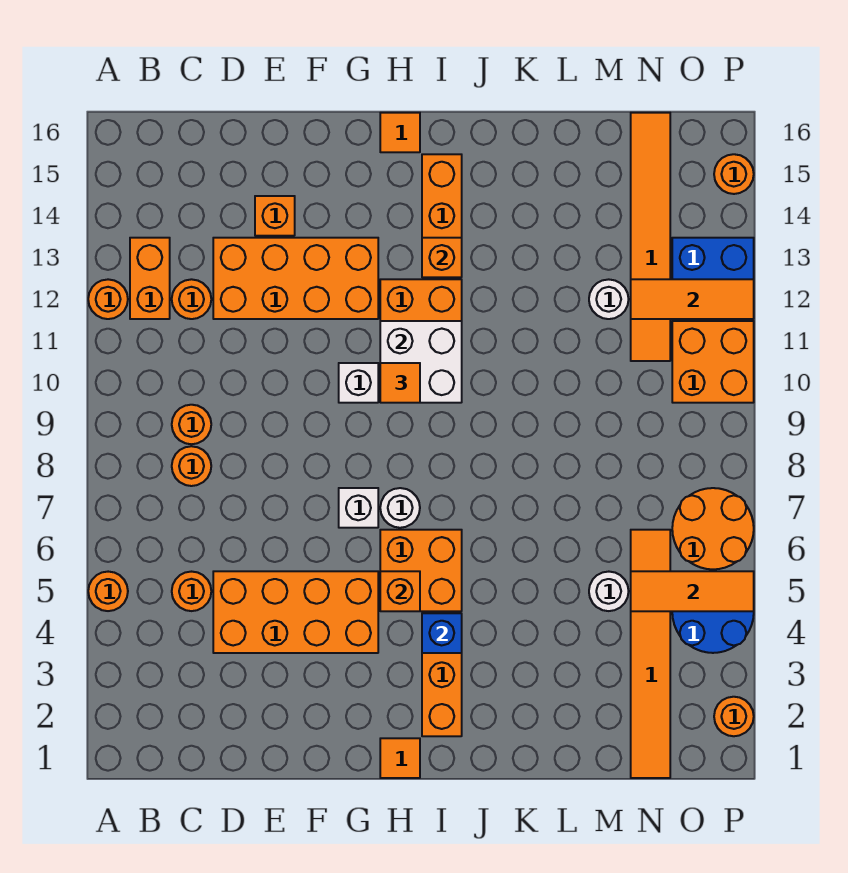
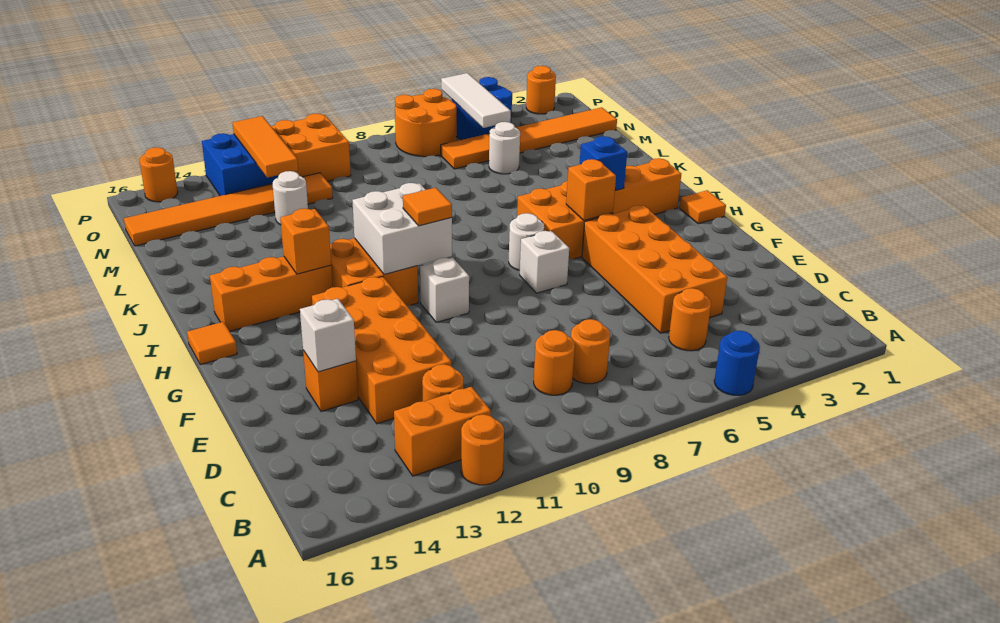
orange 1x1 round brick [88,572,128,611] -> blue 1x1 round brick [714,331,760,395]
none -> white 1x1 brick [300,299,356,372]
orange 1x3 tile [631,571,754,611] -> white 1x3 tile [441,73,511,128]

